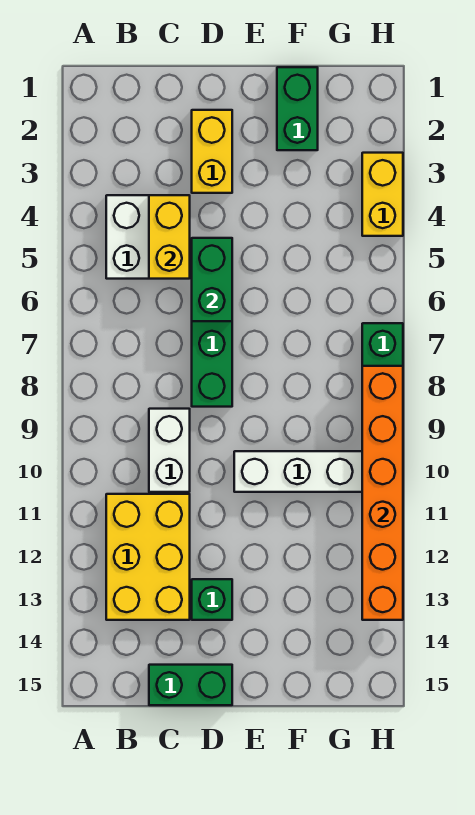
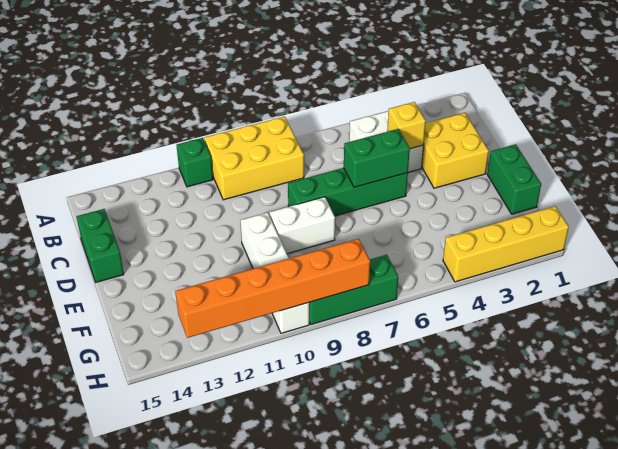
yellow 2x3 brick [106,494,190,620] -> yellow 2x3 brick moved to [204,117,304,200]
yellow 1x2 brick [149,195,190,279] -> yellow 1x1 brick [387,102,426,149]
white 1x2 brick [149,409,190,492] -> white 1x2 brick moved to [269,197,335,254]
yellow 1x2 brick [192,110,232,193] -> yellow 2x2 brick [422,113,489,188]
green 1x1 brick [192,579,232,620] -> green 1x1 brick moved to [177,138,213,187]
green 1x2 brick [277,67,318,150] -> green 1x2 brick turned to [487,144,541,214]
yellow 1x2 brick [362,153,403,236] -> yellow 1x4 brick [443,206,569,282]

